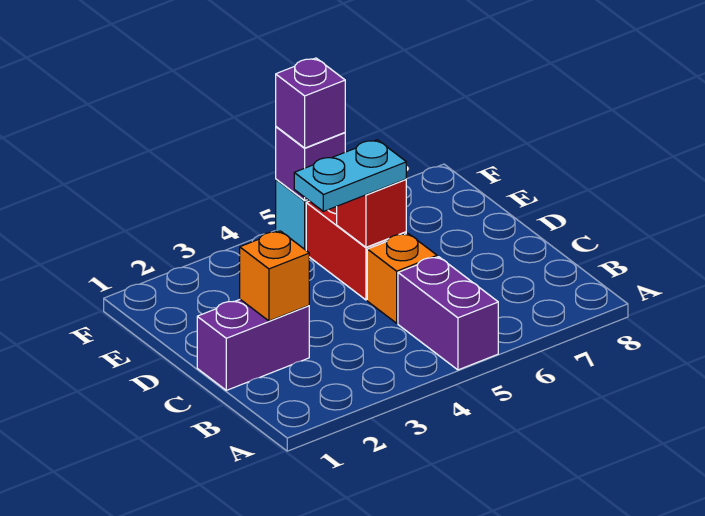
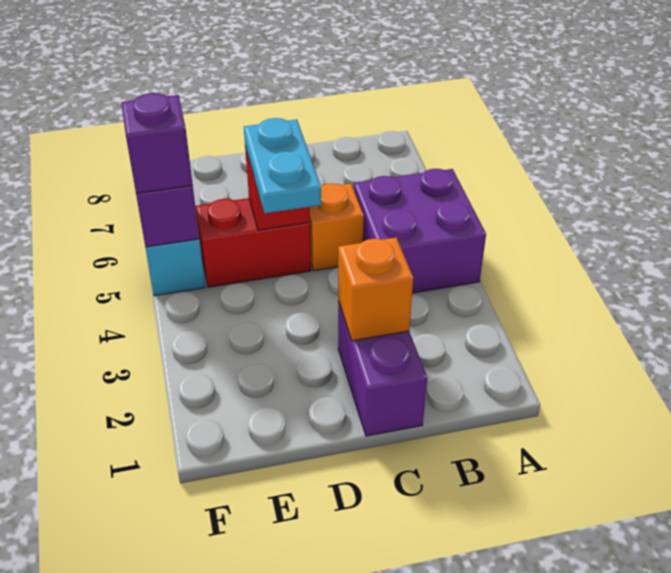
purple 1x2 brick [398,257,498,370] -> purple 2x2 brick [354,169,486,293]

